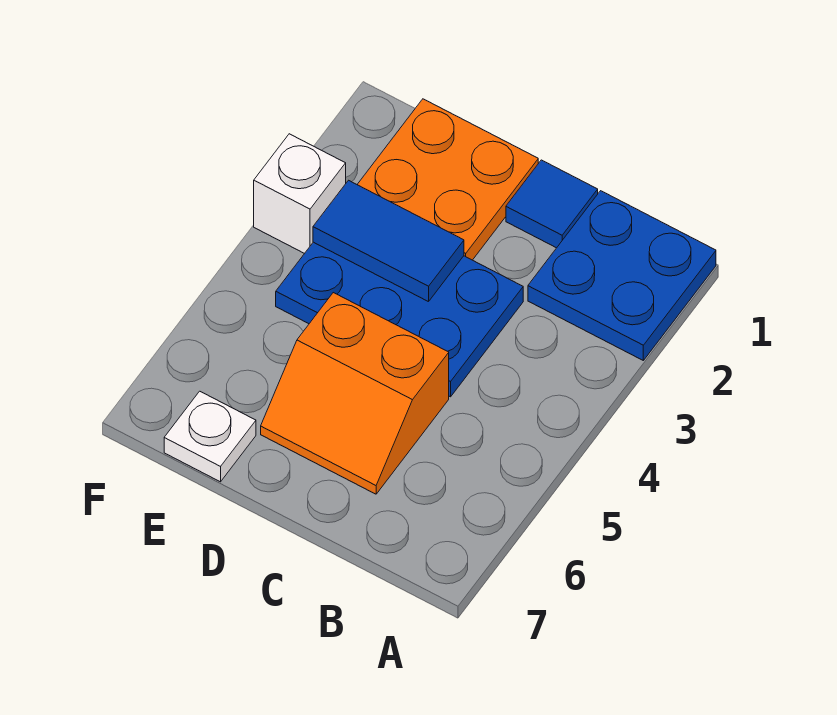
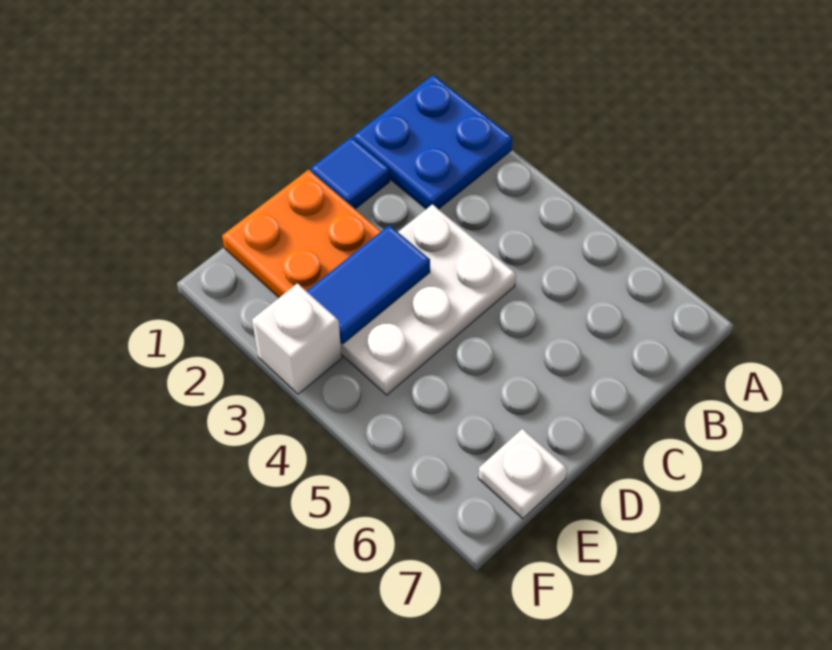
blue 2x3 plate [276,242,523,397] -> white 2x3 plate [340,204,516,395]
orange 2x2 slope [261,293,449,494] -> none

